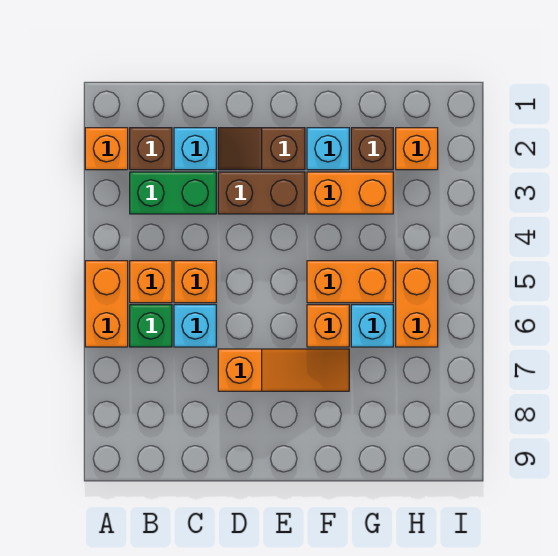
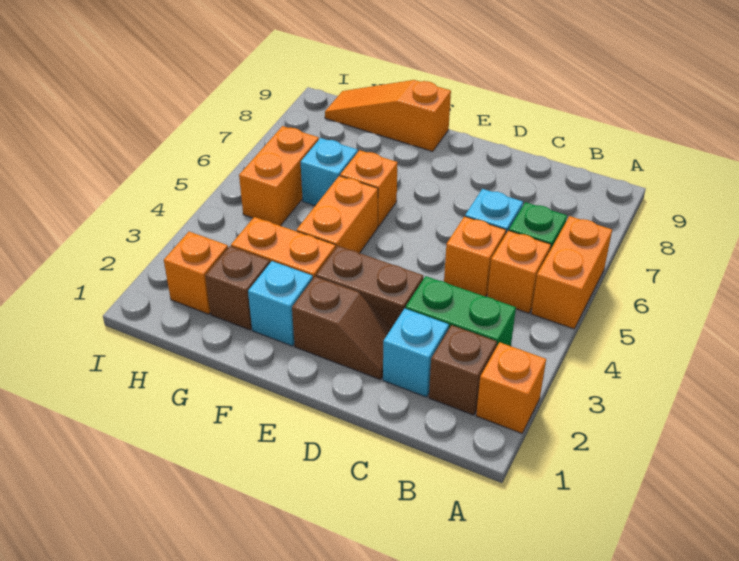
orange 1x3 slope [218,349,349,391] -> orange 1x3 slope moved to [325,80,451,152]
orange 1x2 brick [307,261,393,303] -> orange 1x2 brick turned to [297,176,378,253]

